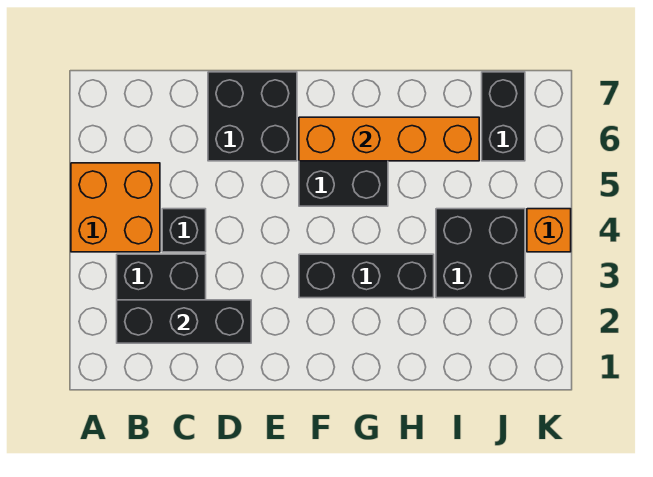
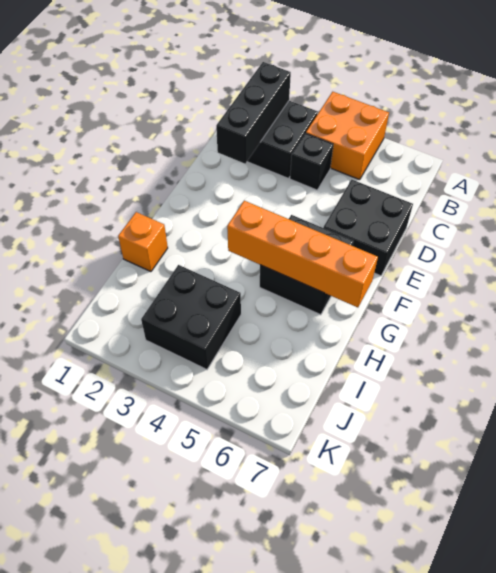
black 1x3 brick [299,254,434,298] -> none
orange 1x4 brick [299,117,479,161] -> orange 1x4 brick turned to [227,201,378,307]
black 1x2 brick [482,72,525,161] -> none
orange 1x1 brick [527,209,571,252] -> orange 1x1 brick moved to [118,212,168,272]

